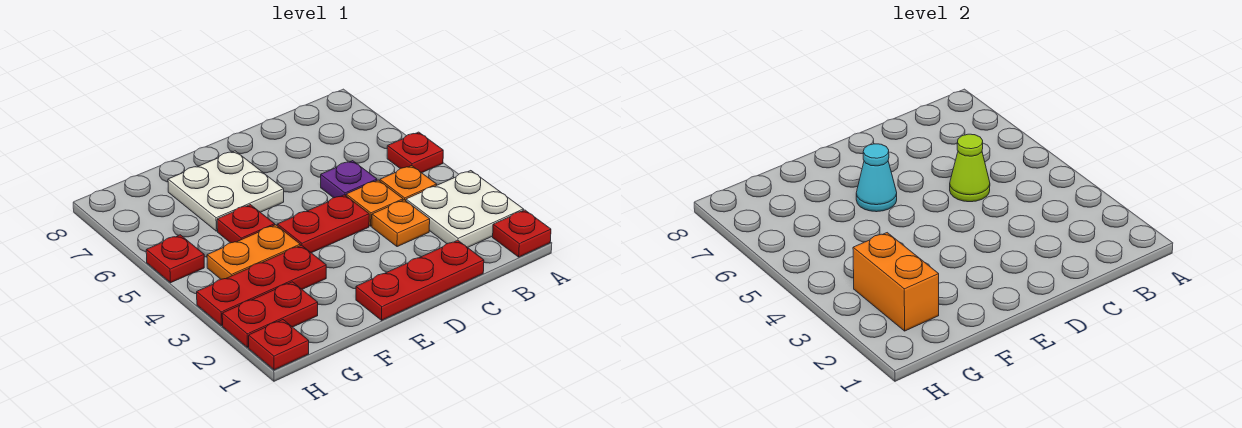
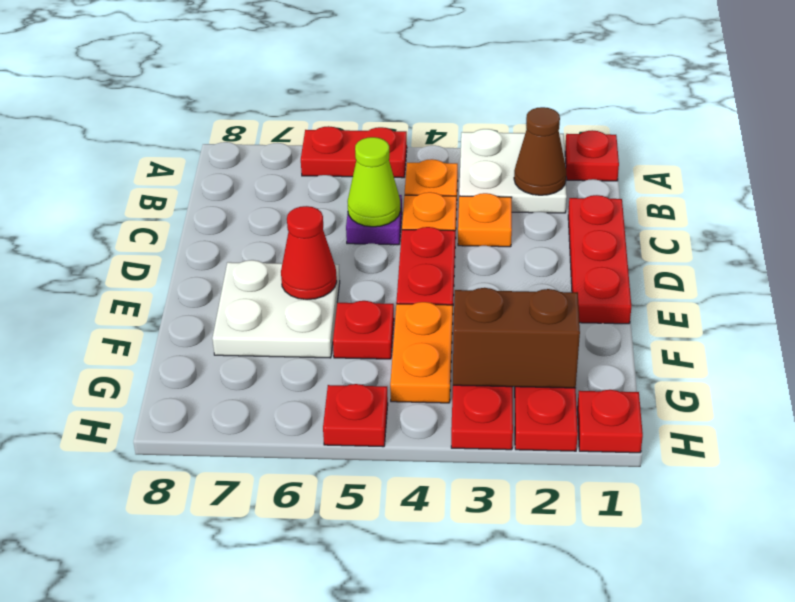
red 1x1 plate [387,132,443,173] -> red 1x2 plate [301,126,407,178]
none -> brown 1x1 cone [514,107,566,195]
cyan 1x1 cone [856,144,897,212] -> red 1x1 cone [281,206,337,300]
orange 1x2 brick [853,233,939,331] -> brown 1x2 brick [453,288,580,388]

